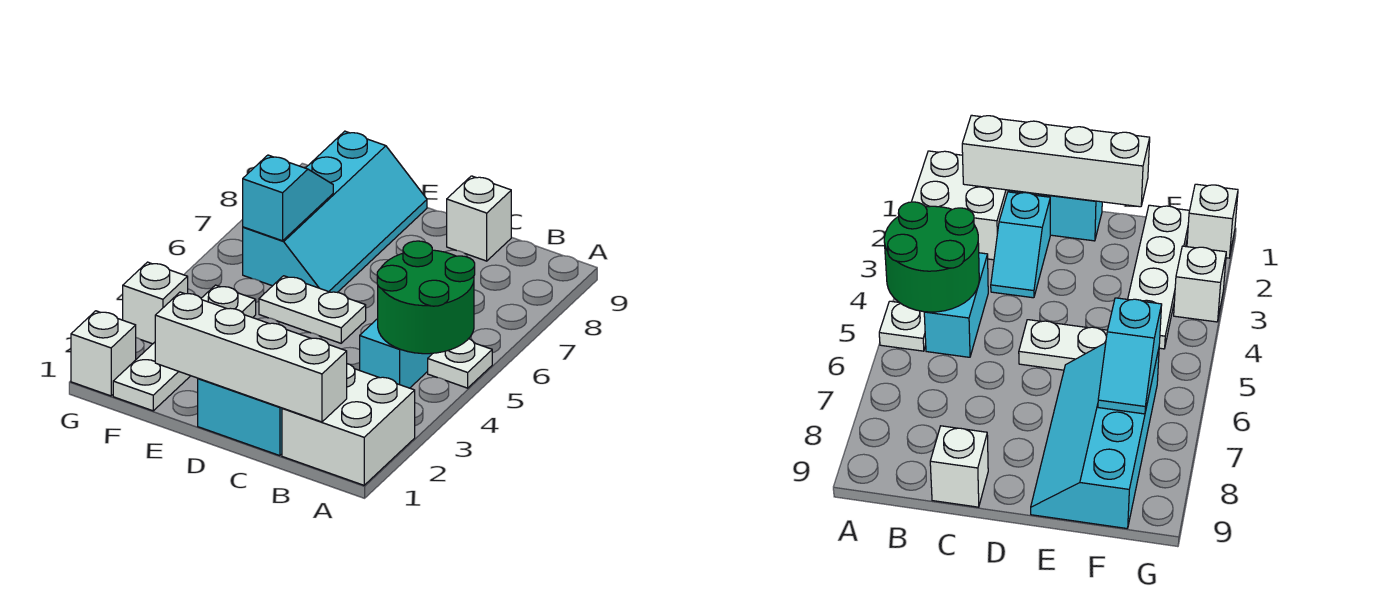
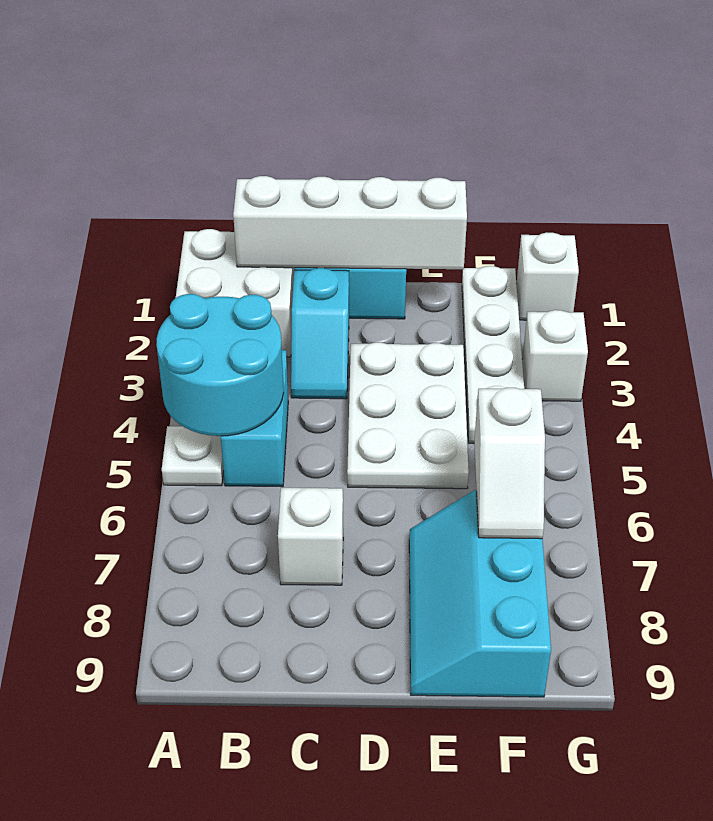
green 2x2 round brick [377,241,475,354] -> cyan 2x2 round brick [157,294,284,436]
white 1x1 brick [447,176,511,261] -> white 1x1 brick moved to [278,488,343,585]
white 1x2 plate [259,276,366,343] -> white 2x3 plate [347,342,469,489]
cyan 2x4 slope [243,131,427,292] -> cyan 2x3 slope [409,490,551,697]
cyan 1x2 slope [243,155,333,241] -> white 1x2 slope [474,388,545,539]

